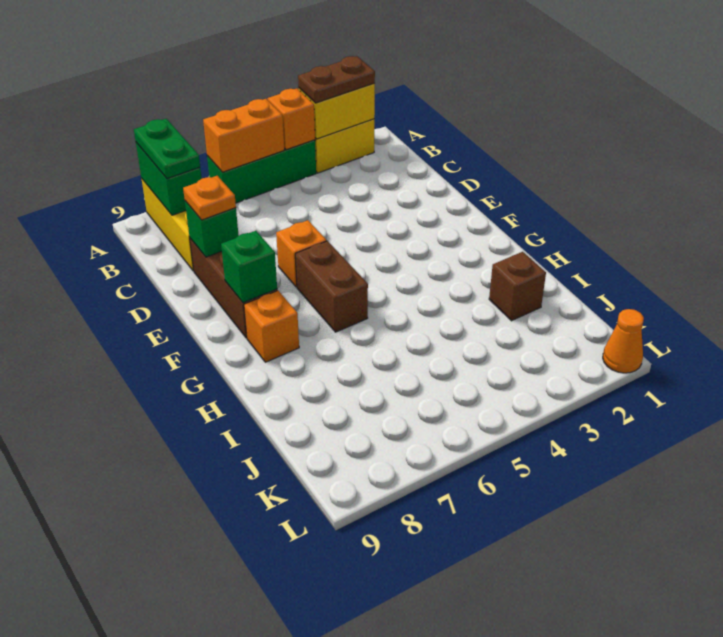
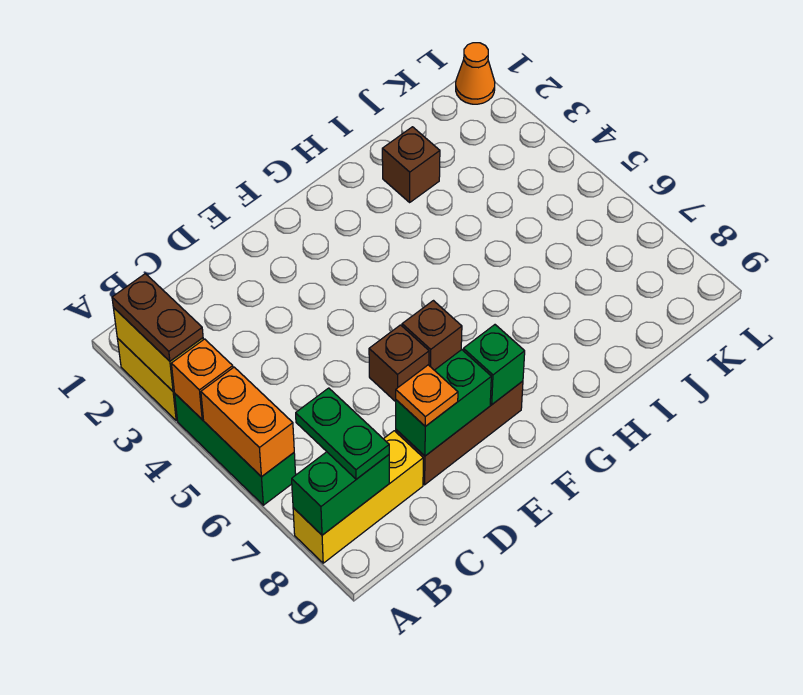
green 1x2 plate [134,119,200,179] -> green 1x2 plate turned to [296,388,389,479]
green 1x1 brick [185,201,239,257] -> green 1x2 brick [396,350,491,456]
orange 1x1 brick [276,220,327,287] -> brown 1x1 brick [369,325,429,402]
brown 1x2 brick [295,241,368,332] -> brown 1x1 brick [402,301,462,370]
orange 1x1 brick [244,291,299,362] -> none

